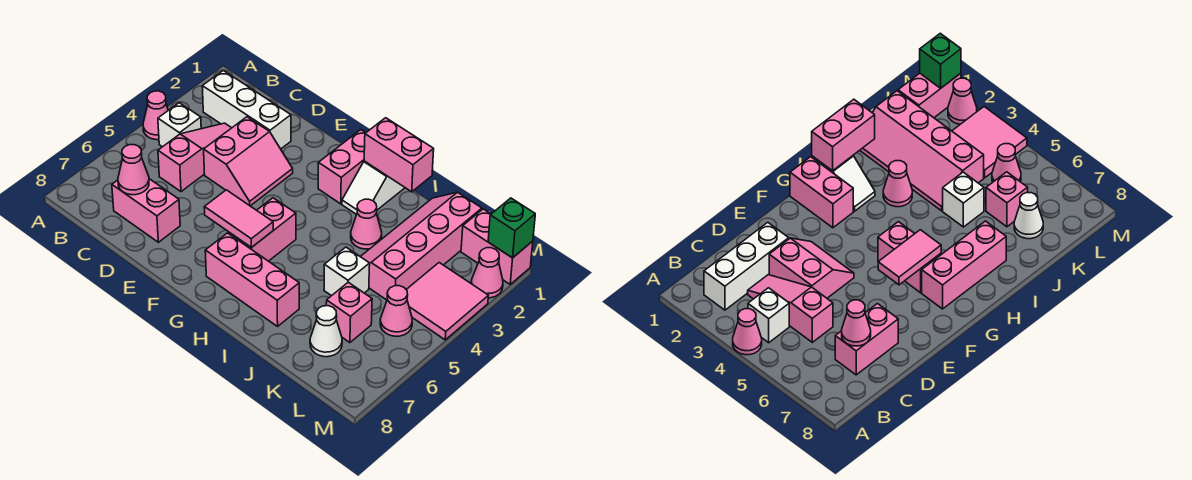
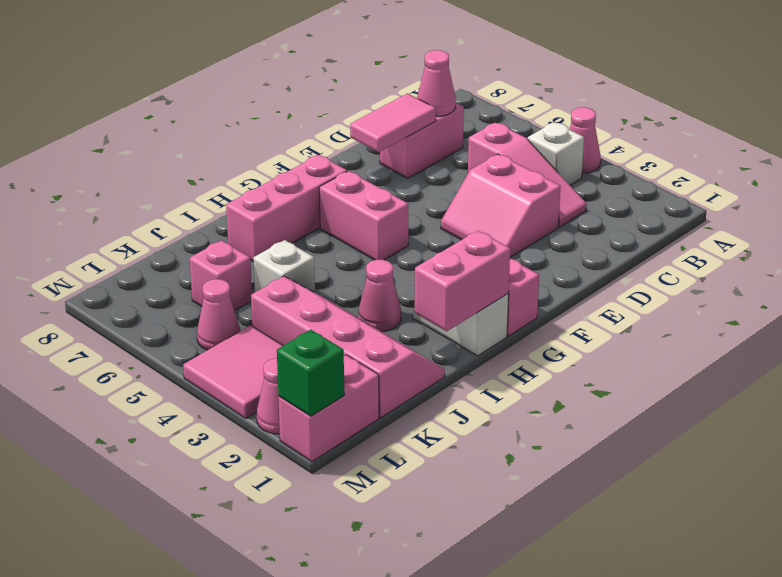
white 1x3 brick [202,70,291,149] -> none
pink 1x2 tile [204,190,273,248] -> pink 1x2 tile moved to [350,93,436,152]
white 1x1 cone [310,306,342,357] -> none

